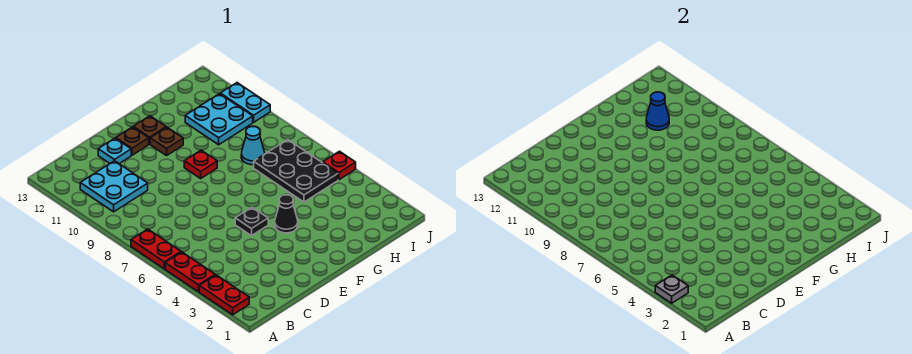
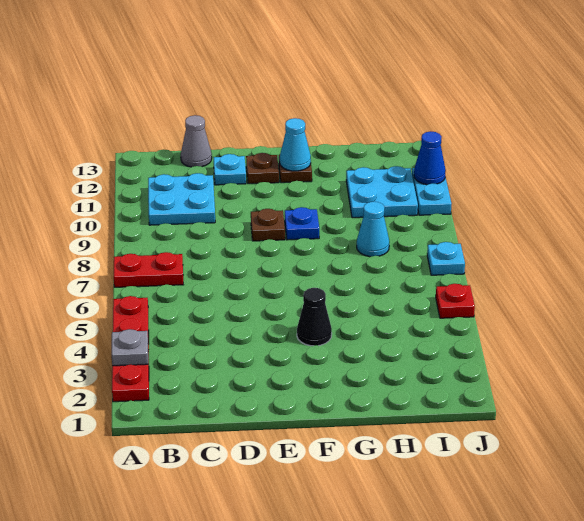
red 1x2 plate [131,229,181,269] -> red 1x2 plate turned to [114,252,183,287]
none -> grey 1x1 cone [181,115,212,167]
black 1x1 plate [235,207,268,236] -> none
red 1x1 plate [184,150,217,178] -> blue 1x1 plate [285,207,319,240]
brown 1x1 plate [150,127,183,156] -> brown 1x1 plate moved to [251,209,285,241]
none -> cyan 1x1 cone [280,118,311,171]
black 2x3 plate [254,140,338,202] -> none
blue 1x1 cone [646,92,669,130] -> blue 1x1 cone moved to [414,131,446,185]
none -> cyan 1x1 plate [427,242,465,275]

